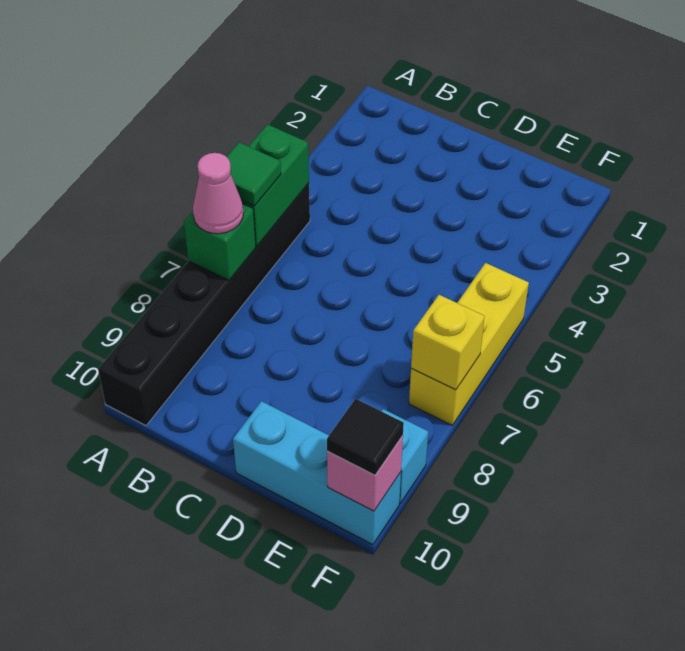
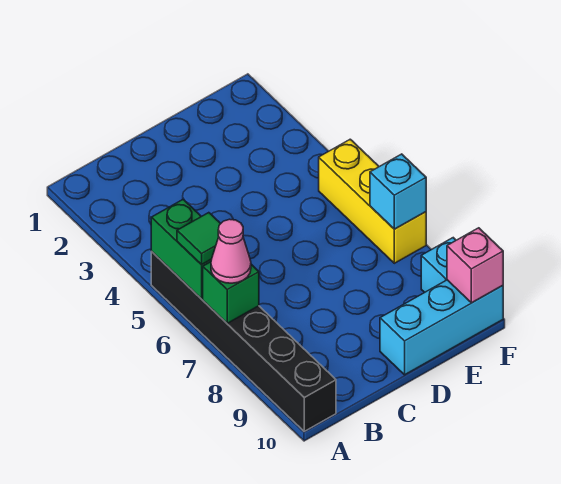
yellow 1x1 brick [411,295,485,390] -> cyan 1x1 brick [370,154,426,229]
black 1x1 tile [327,399,404,475] -> none

